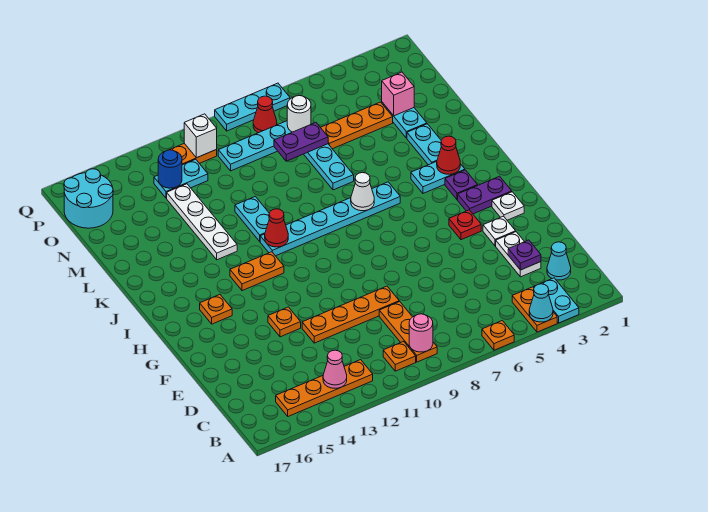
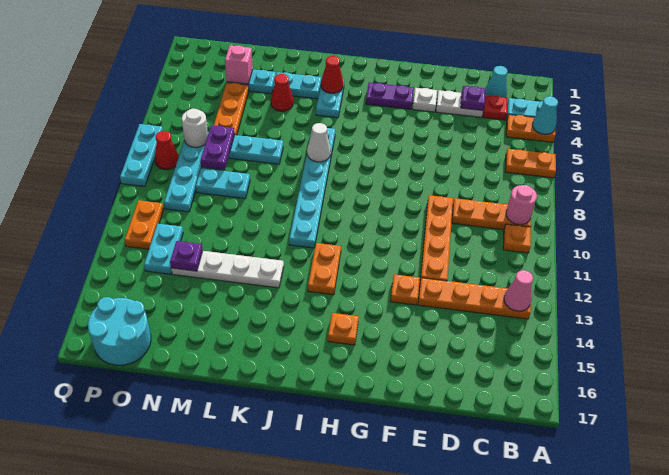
orange 1x1 plate [482,321,514,350] -> orange 1x2 plate [505,149,556,178]
orange 1x4 plate [276,360,373,416] -> orange 1x4 plate turned to [418,278,531,319]
white 1x1 plate [492,192,524,220] -> none
red 1x1 plate [449,210,481,240] -> red 1x1 plate moved to [483,95,508,120]
purple 1x2 plate [458,176,512,214] -> purple 1x2 plate turned to [366,83,414,109]
purple 1x1 plate [445,170,478,200] -> purple 1x1 plate moved to [170,241,203,271]
red 1x1 cone [265,209,288,247] -> red 1x1 cone moved to [271,74,293,111]
cyan 1x2 plate [235,196,269,241] -> cyan 1x2 plate moved to [196,168,250,198]
blue 1x1 round brick [158,150,182,188] -> none
white 1x1 brick [184,114,217,158] -> none

